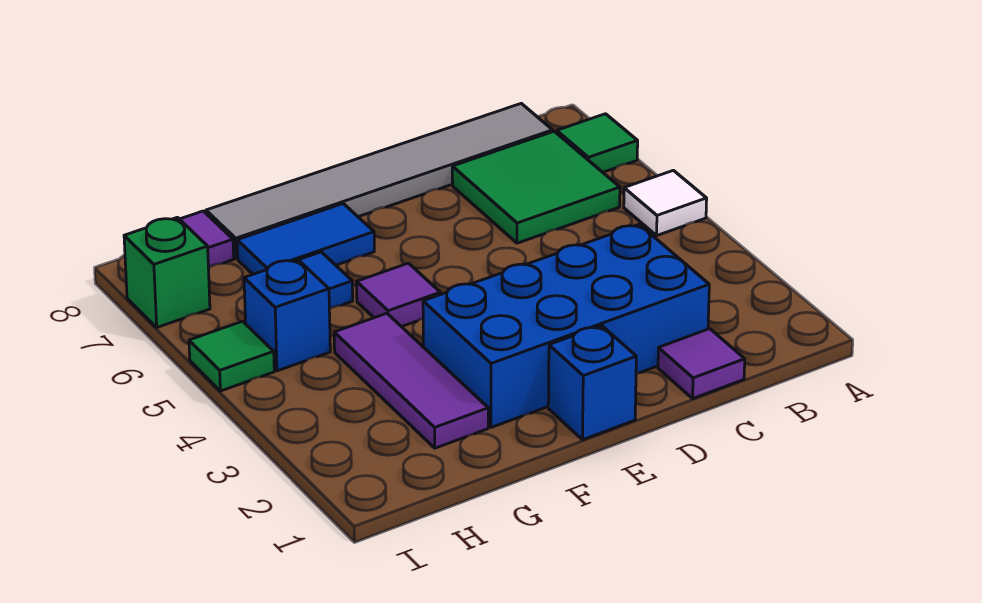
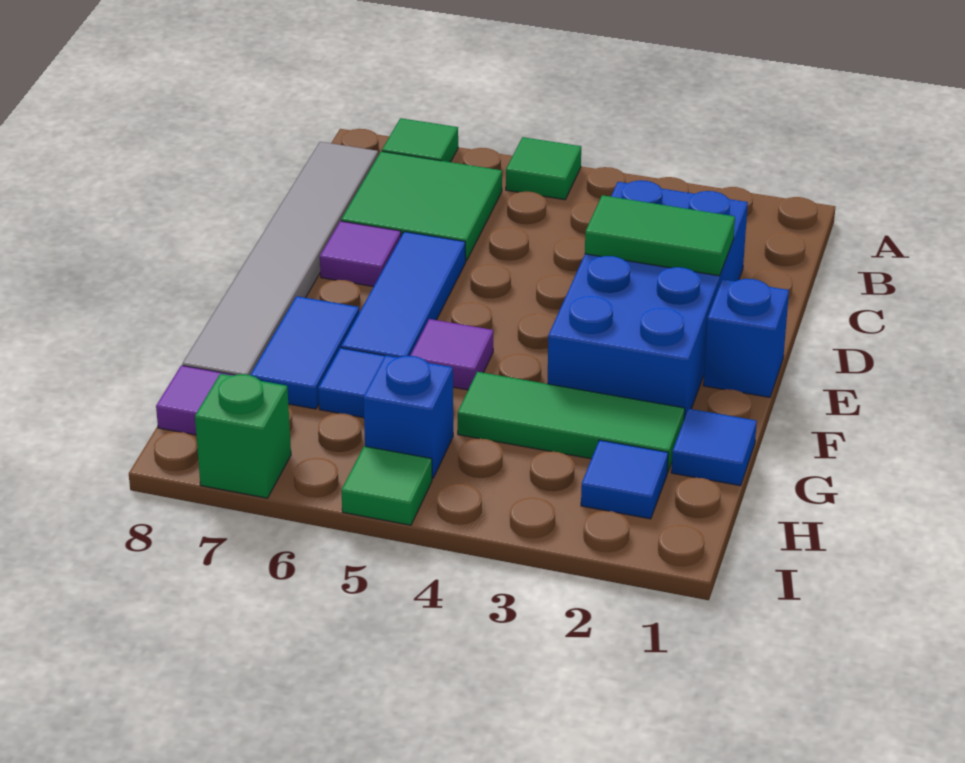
white 1x1 tile [624,170,707,235] -> green 1x1 tile [506,137,581,200]
purple 1x1 tile [658,329,745,398] -> purple 1x1 tile moved to [320,221,401,287]
none -> green 1x2 tile [585,195,735,276]
none -> blue 1x3 tile [341,232,466,358]
none -> blue 1x1 tile [671,409,757,486]
purple 1x3 tile [334,313,488,448] -> green 1x3 tile [458,372,685,473]
none -> blue 1x1 tile [581,440,668,519]

